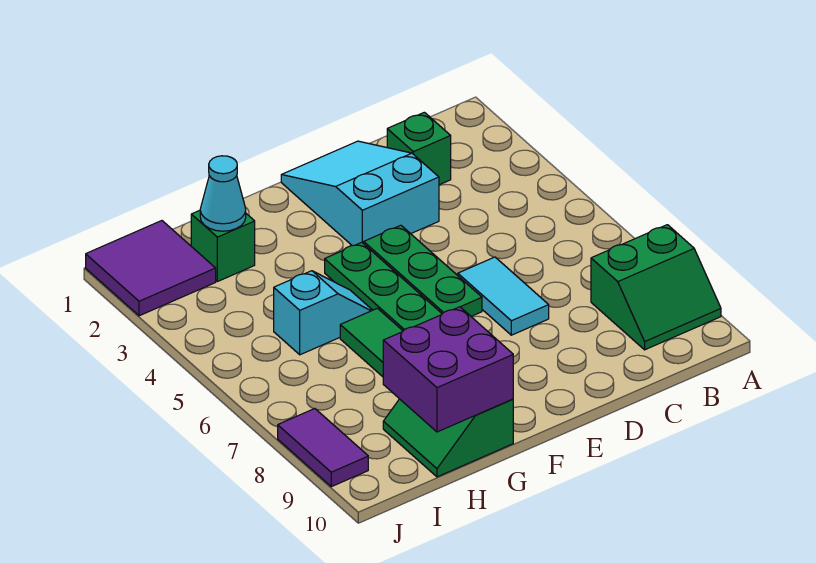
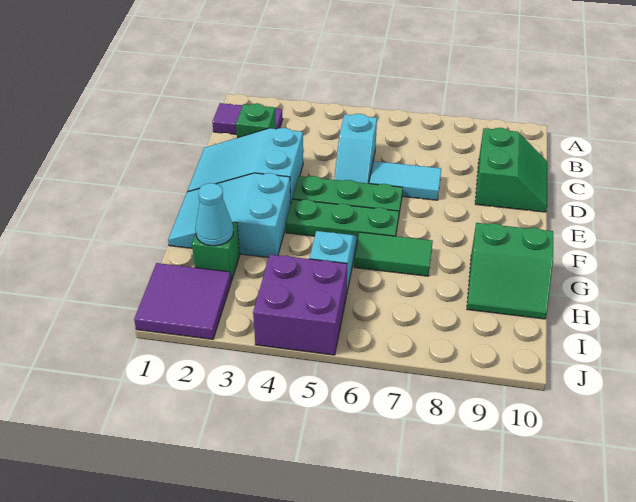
green 2x2 slope [591,225,721,350] -> green 2x2 slope moved to [475,128,547,212]
none -> cyan 1x2 slope [334,114,377,184]
none -> cyan 2x3 slope [168,173,291,257]
purple 2x2 brick [383,307,513,432] -> purple 2x2 brick moved to [253,254,347,355]
purple 1x2 tile [278,409,368,487] -> purple 1x2 tile moved to [212,103,283,134]

